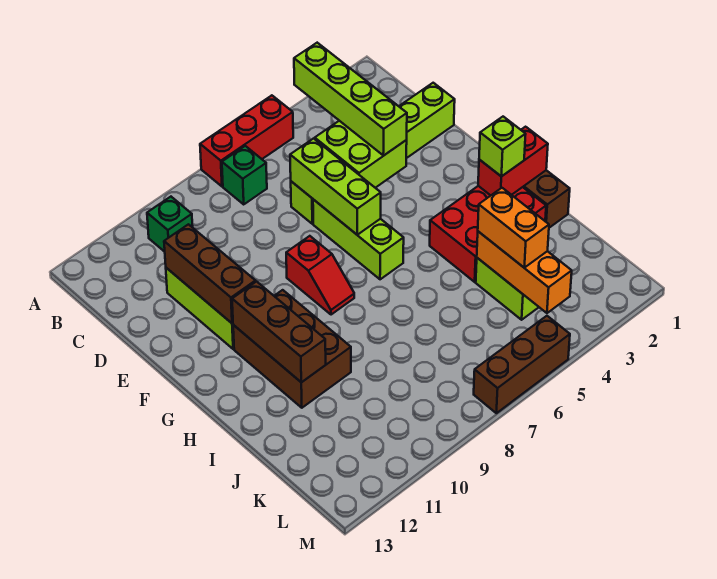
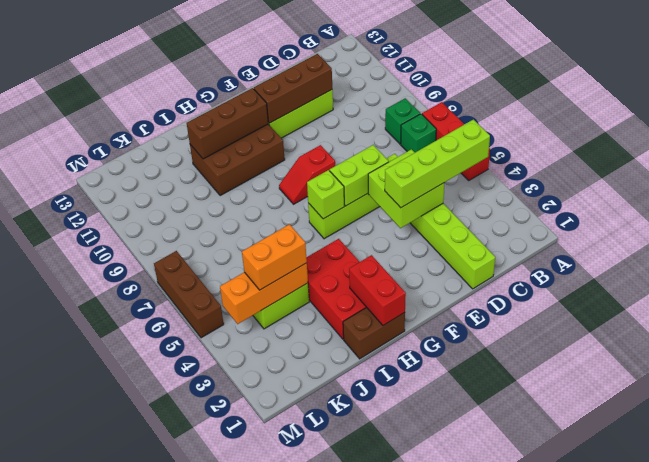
green 1x1 brick [147,197,193,252] -> green 1x1 brick moved to [385,98,420,144]
lime 1x3 brick [290,139,381,235] -> lime 1x2 brick [330,145,389,206]
lime 1x1 brick [479,117,526,177] -> lime 1x1 brick moved to [307,170,344,219]

